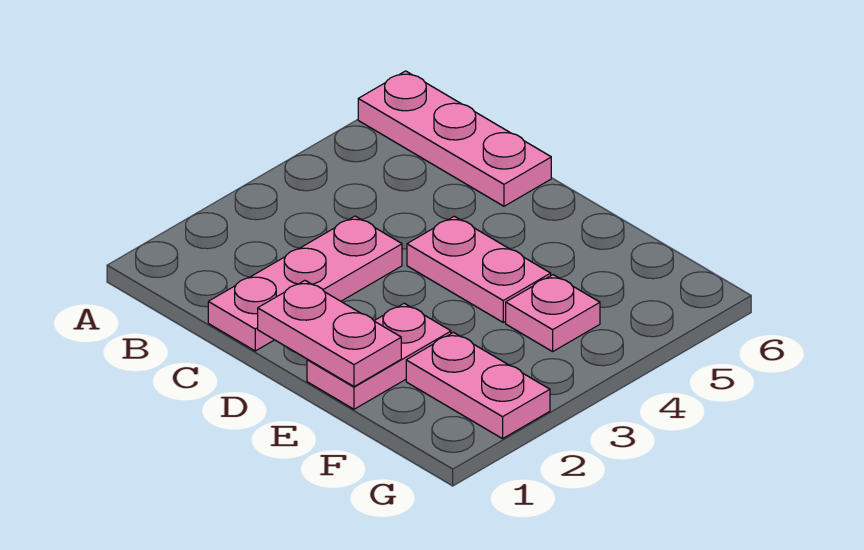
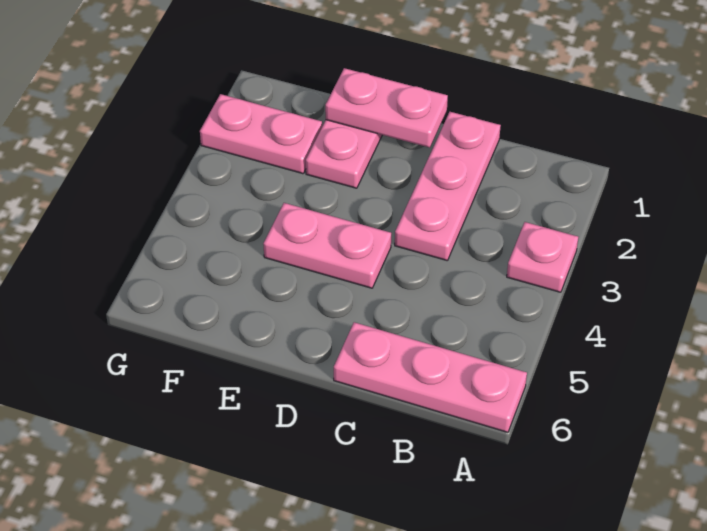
pink 1x1 plate [506,275,600,352] -> pink 1x1 plate moved to [507,222,578,292]

